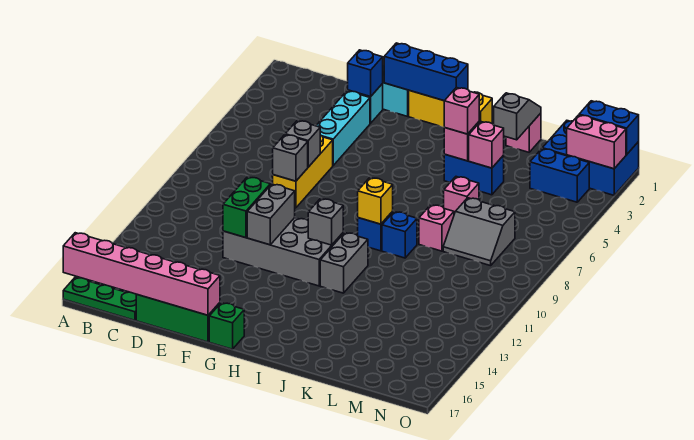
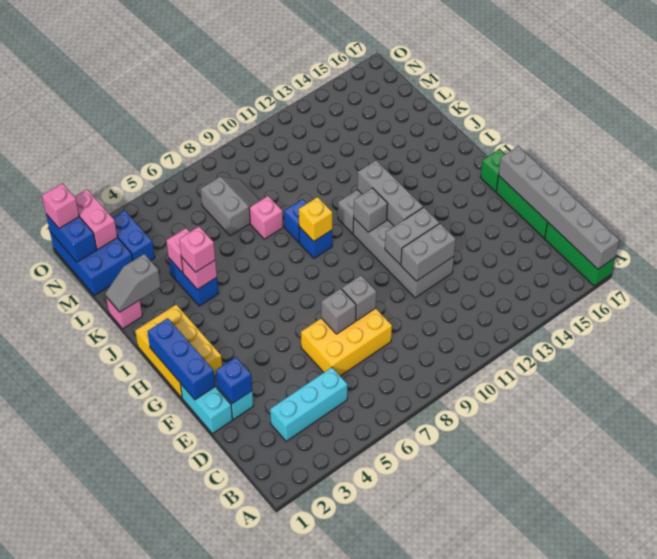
green 1x3 plate [63,277,136,320] -> green 1x3 brick [545,223,615,286]
pink 1x6 brick [63,233,220,315] -> grey 1x6 brick [499,146,619,269]
cyan 1x3 brick [316,91,370,165] -> cyan 1x3 brick moved to [270,367,348,441]
yellow 1x3 brick [273,135,333,208] -> yellow 2x3 brick [301,308,392,376]
green 1x2 brick [223,177,270,238] -> grey 1x2 brick [401,224,456,281]
yellow 1x3 brick [409,90,492,127] -> yellow 2x3 brick [135,305,222,398]
none -> grey 1x3 brick [357,160,423,226]
pink 1x1 brick [444,177,479,214] -> pink 1x1 brick moved to [42,184,79,228]

